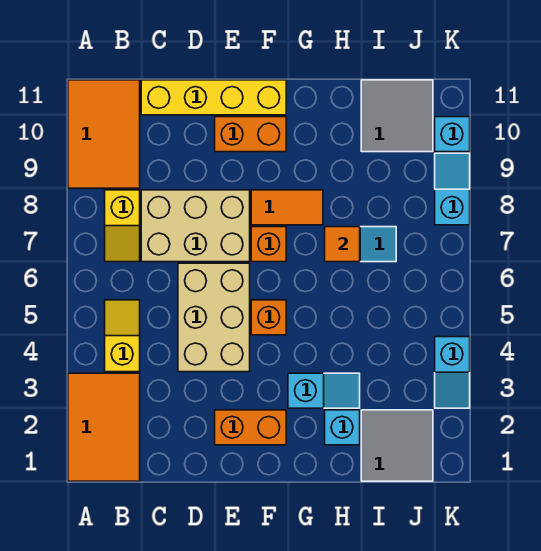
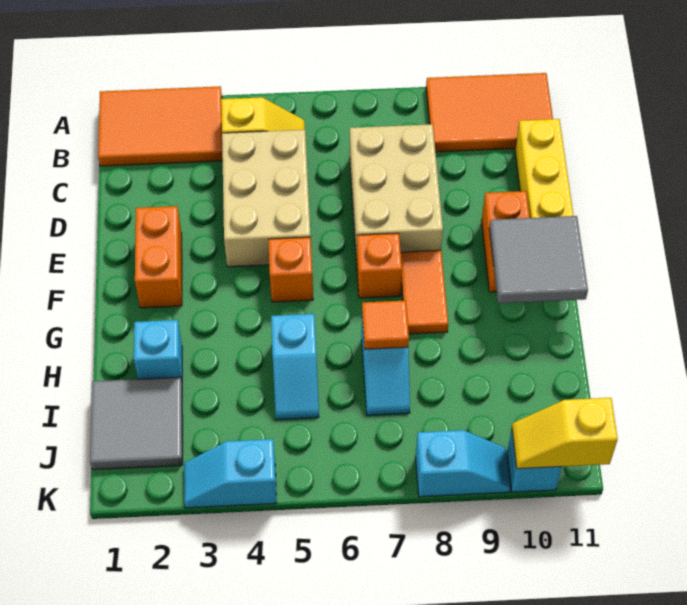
yellow 1x2 slope [105,190,140,262] -> yellow 1x2 slope moved to [512,398,618,469]
tan 2x3 brick [178,263,250,372] -> tan 2x3 brick turned to [222,130,311,267]
cyan 1x2 slope [288,373,360,408] -> cyan 1x2 slope moved to [271,314,319,420]
grey 2x2 tile [361,80,433,152] -> grey 2x2 tile moved to [489,216,588,303]

